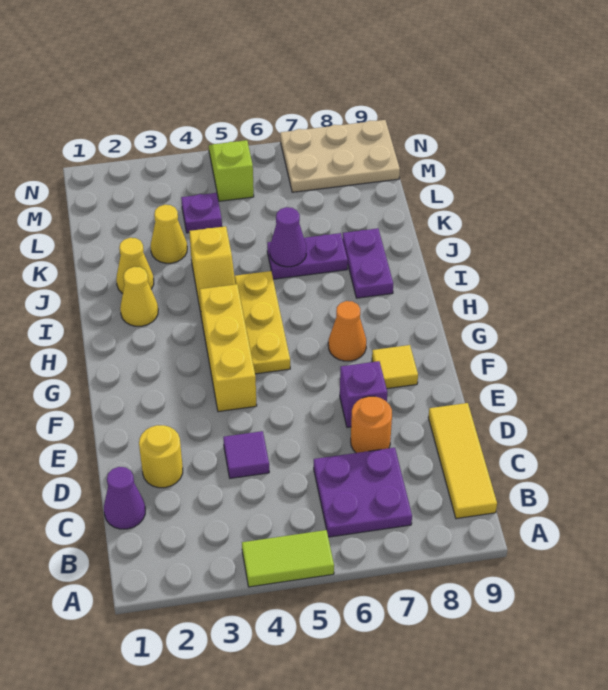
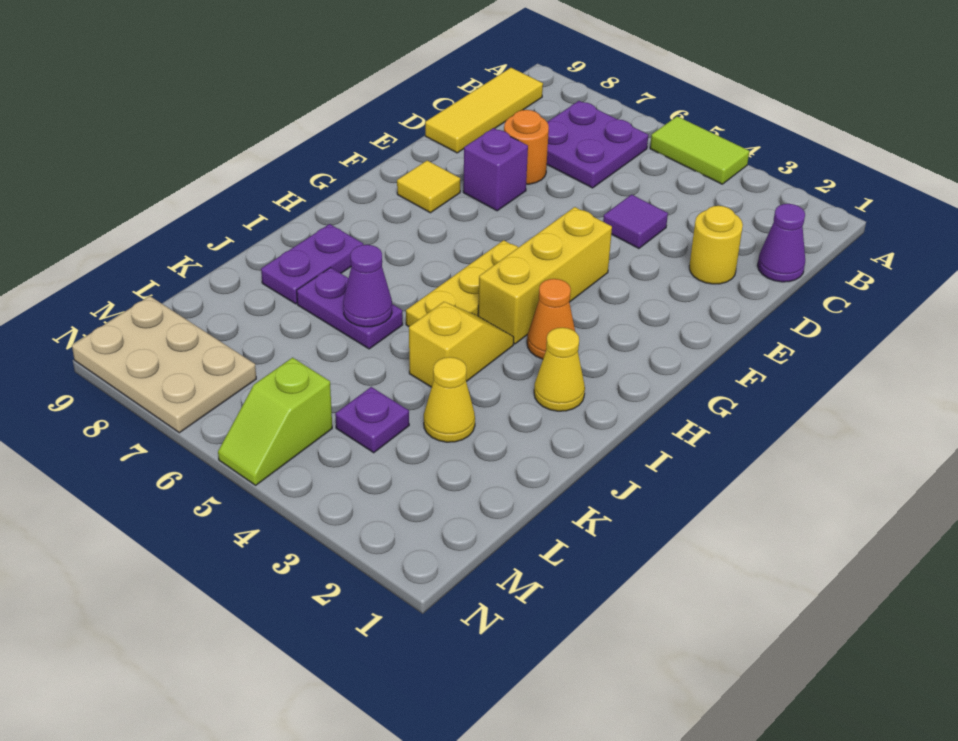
orange 1x1 cone [328,301,366,361] -> orange 1x1 cone moved to [527,279,575,359]
yellow 1x1 cone [116,238,154,293] -> none

